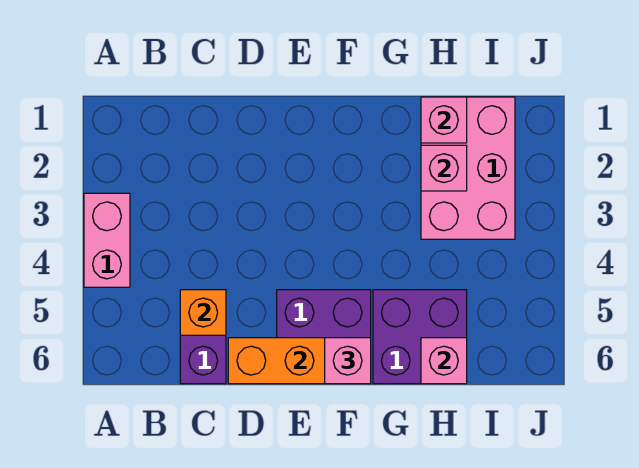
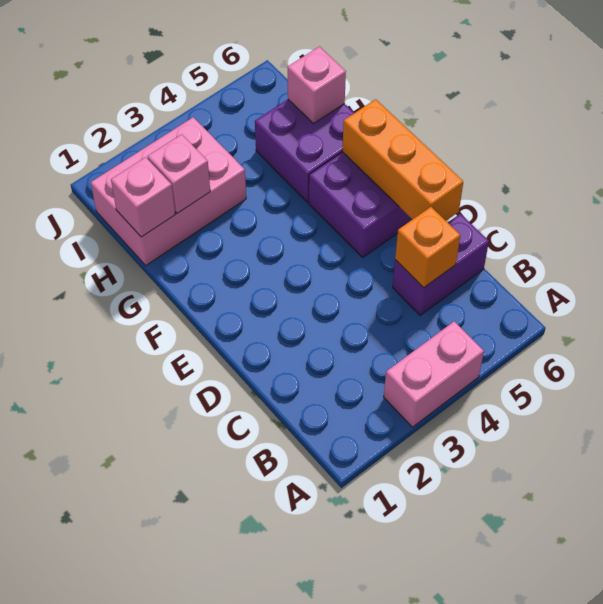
pink 1x1 brick [325,338,371,384] -> none

